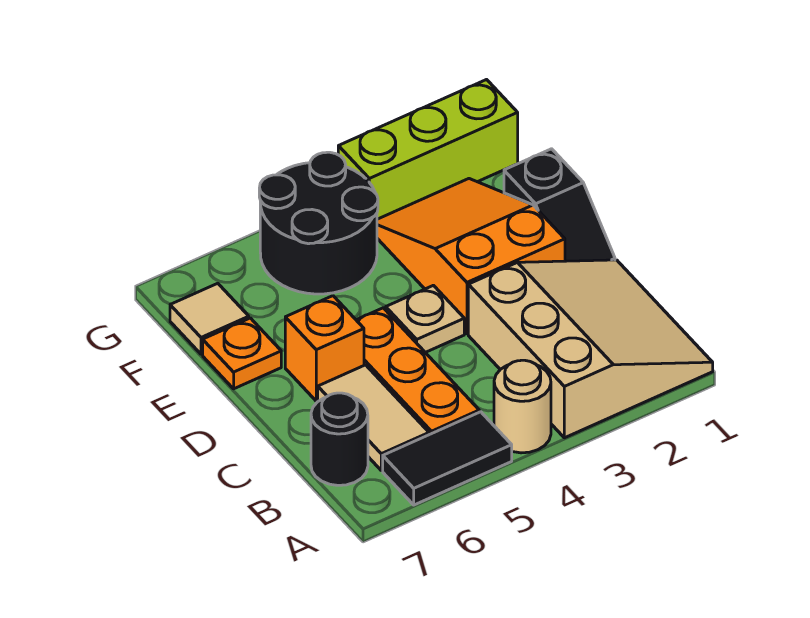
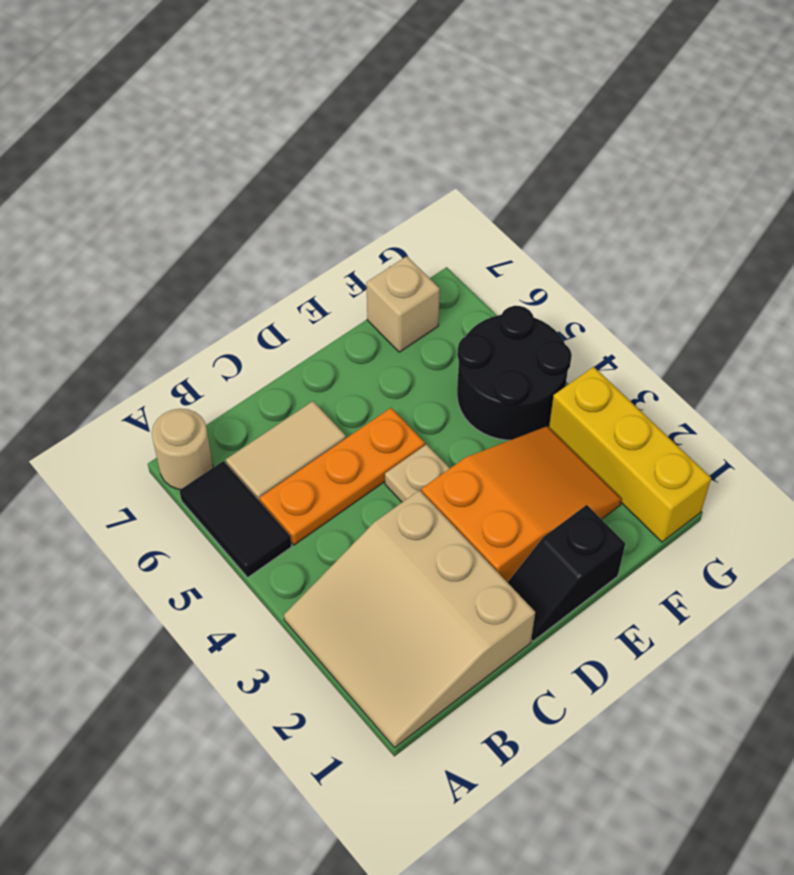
tan 3x3 slope [468,260,713,438] -> tan 3x3 slope turned to [284,490,535,748]
tan 1x1 round brick [494,360,551,453] -> tan 1x1 round brick moved to [152,409,213,490]
black 1x1 round brick [311,393,368,485] -> none
orange 1x1 brick [285,296,364,401] -> none
orange 1x1 plate [203,318,281,389] -> none
tan 1x1 tile [170,283,249,354] -> tan 1x1 brick [366,256,440,352]
lime 1x3 brick [338,80,518,219] -> yellow 1x3 brick [549,367,711,542]

